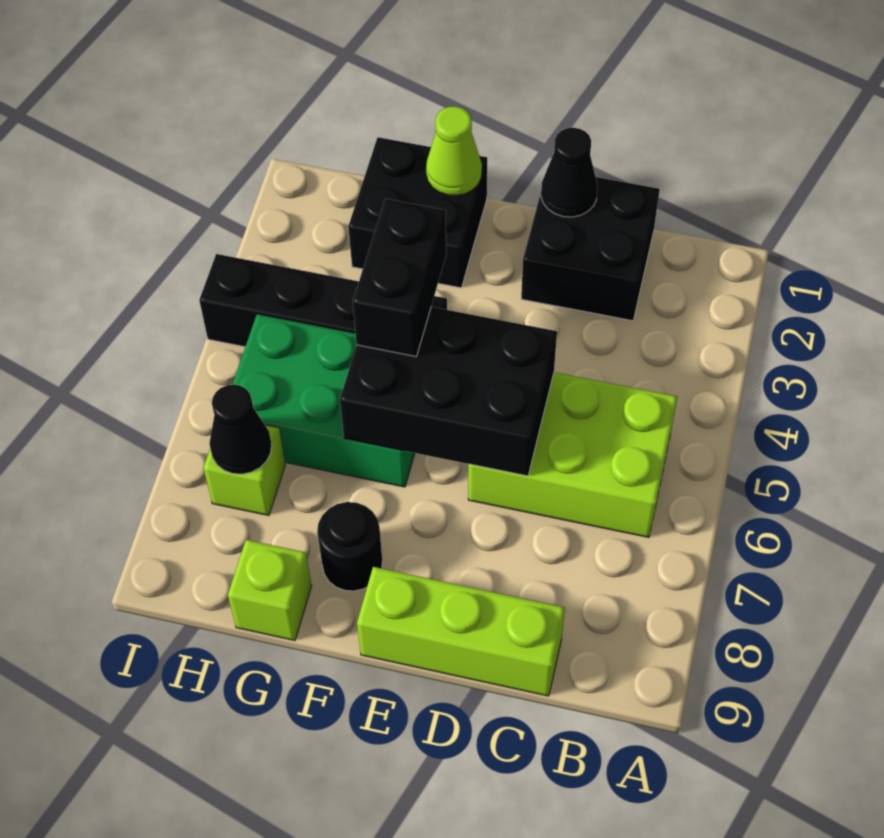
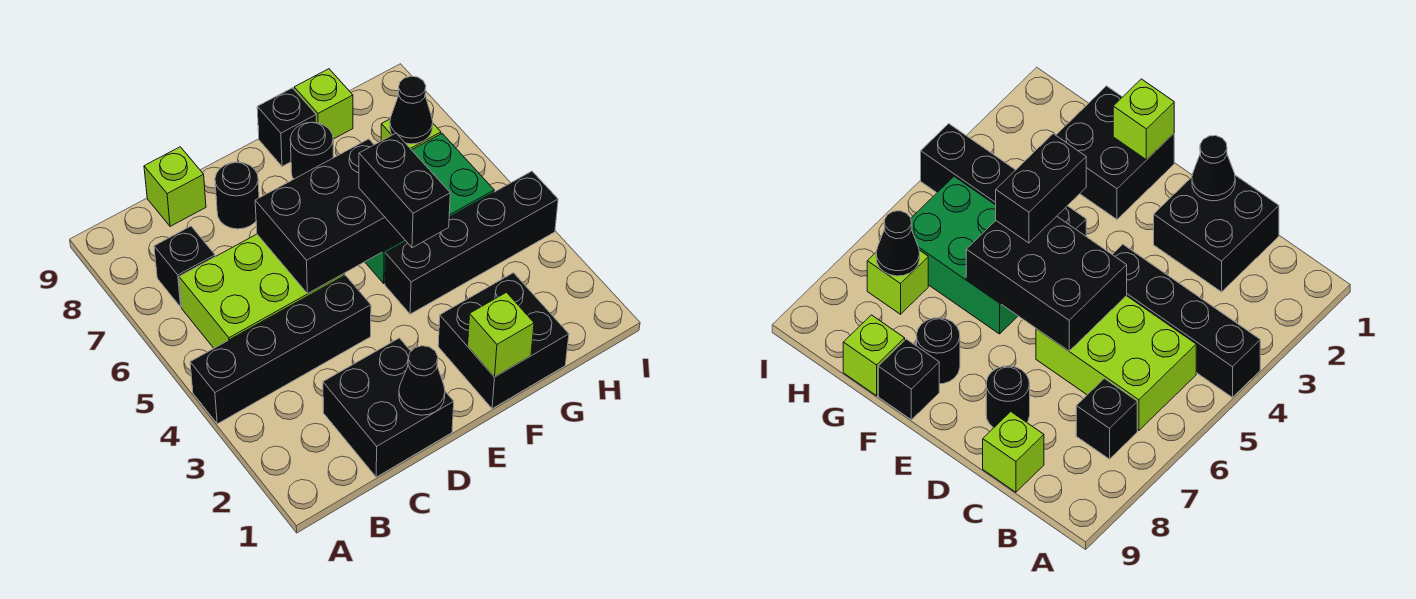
none -> black 1x4 brick [190,275,371,424]
none -> black 1x1 brick [154,226,215,307]
lime 1x3 brick [357,567,565,696] -> lime 1x1 brick [144,147,206,226]
none -> black 1x1 round brick [215,162,259,229]
lime 1x1 cone [426,106,482,196] -> lime 1x1 brick [468,292,534,377]
none -> black 1x1 brick [257,88,316,166]

